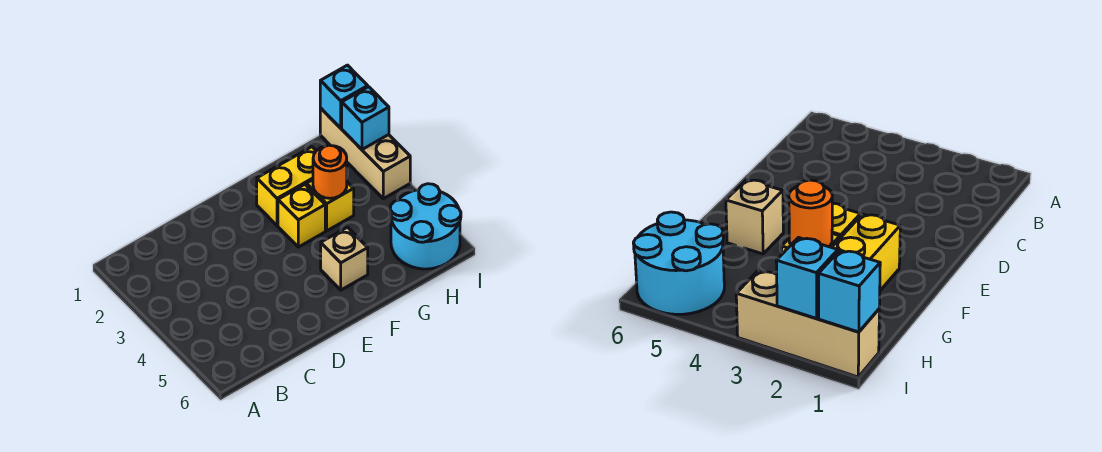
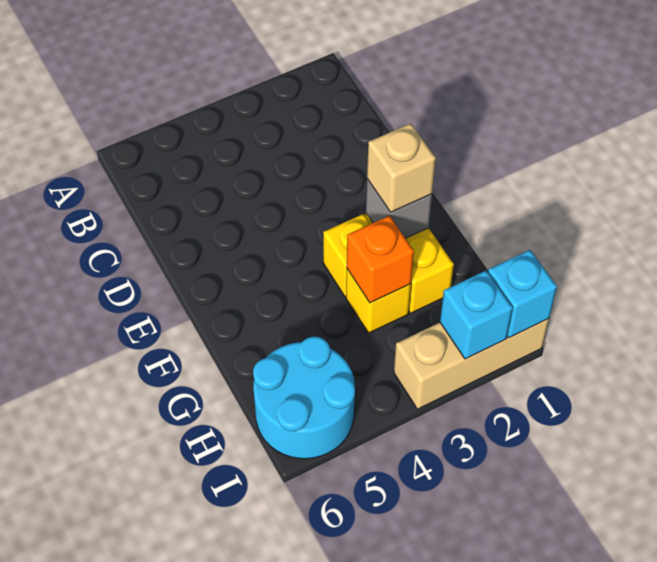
none -> grey 1x1 brick [366,179,432,238]
tan 1x1 brick [321,227,368,290] -> tan 1x1 brick moved to [367,123,436,212]
orange 1x1 round brick [313,145,347,198] -> orange 1x1 brick [347,216,414,303]

